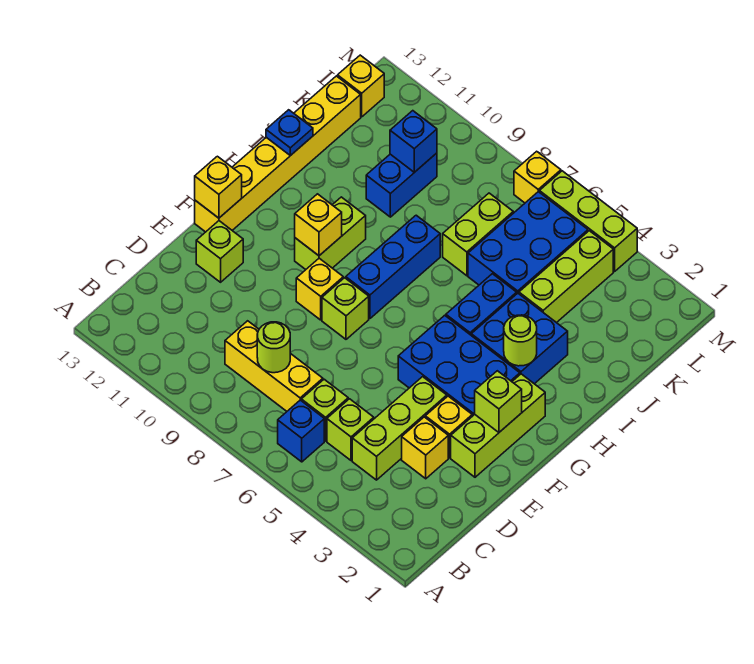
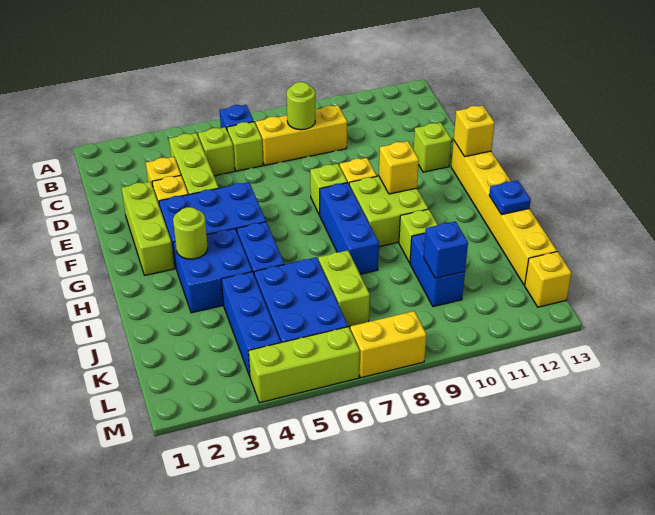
lime 1x1 brick [475,371,522,432] -> lime 1x1 brick moved to [399,209,438,263]
lime 1x2 brick [295,197,366,270] -> lime 2x2 brick [349,176,428,247]
lime 1x3 brick [519,231,613,323] -> blue 1x3 brick [222,272,281,376]
yellow 1x1 brick [514,151,561,203] -> yellow 1x2 brick [350,311,426,378]

